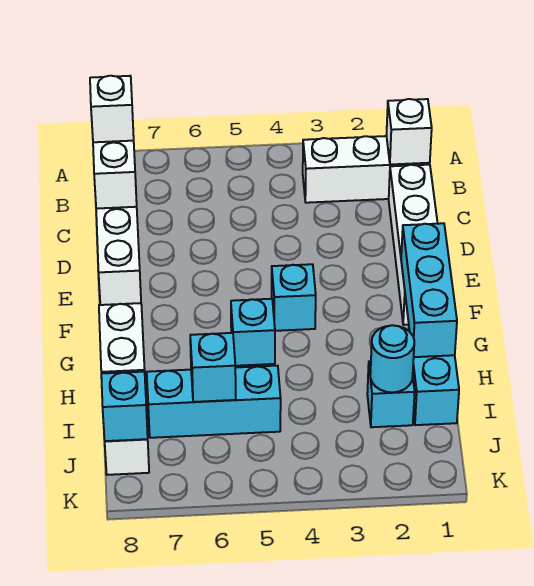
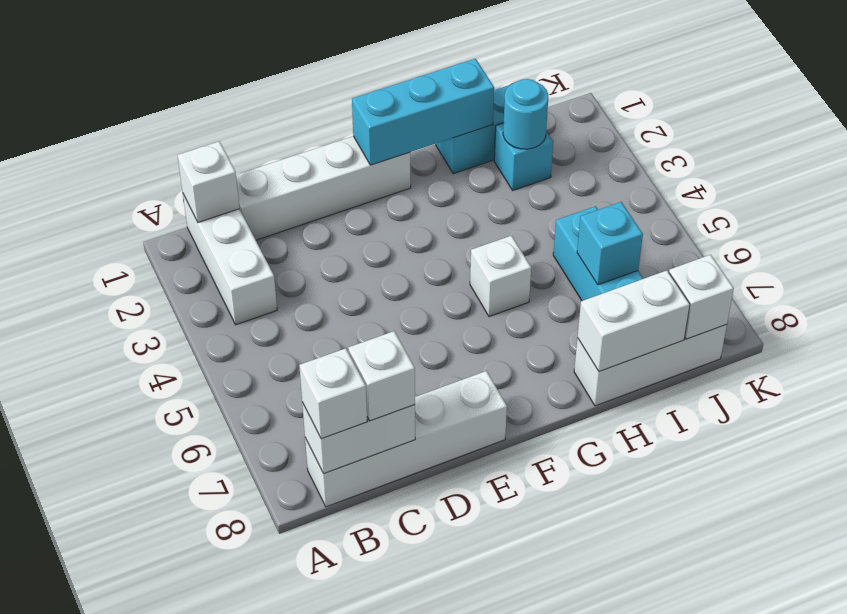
none -> white 1x1 brick [348,331,415,421]
cyan 1x1 brick [272,264,316,331] -> none
cyan 1x1 brick [231,299,275,366] -> white 1x1 brick [470,236,531,316]
cyan 1x1 brick [101,372,148,441] -> white 1x1 brick [669,255,734,339]

